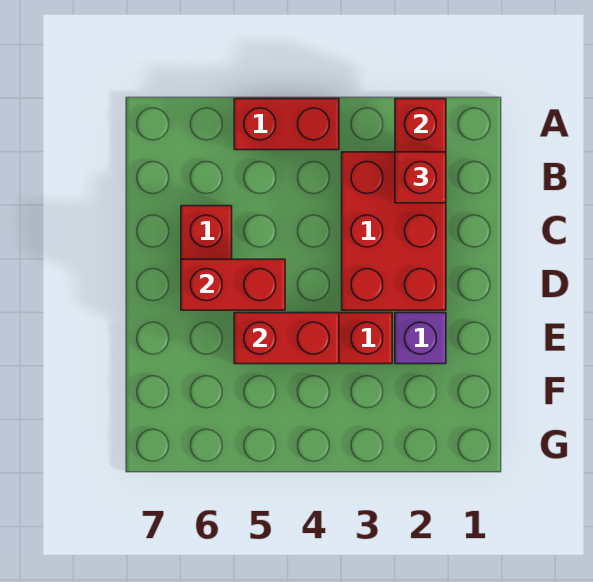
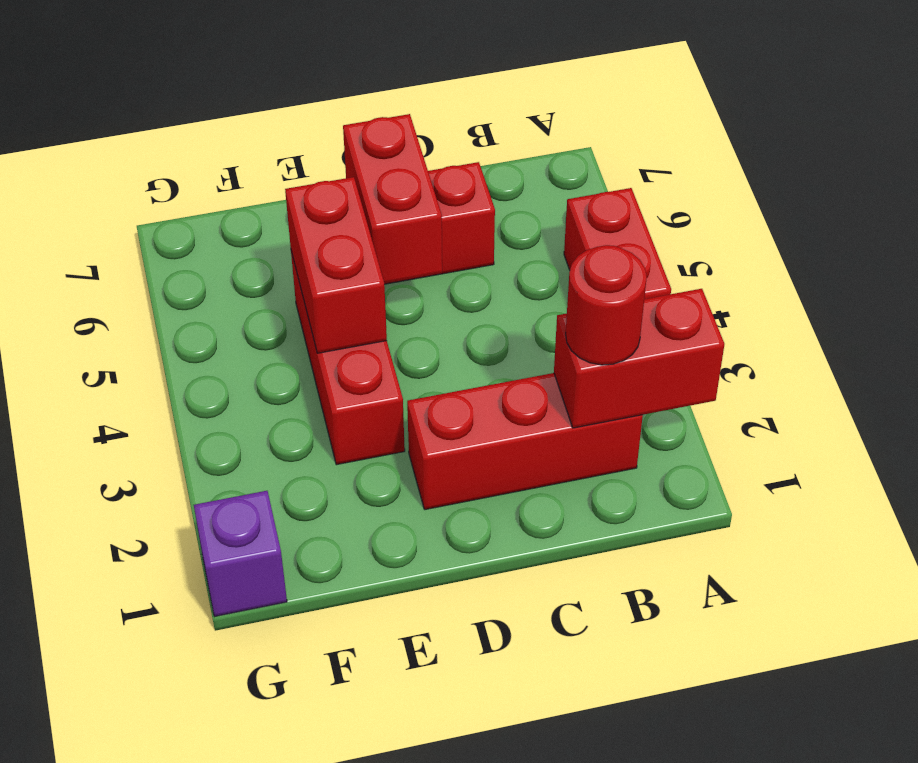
red 2x3 brick [342,152,446,310] -> red 1x3 brick [407,373,643,510]
red 1x1 brick [395,152,446,203] -> red 1x1 round brick [566,245,647,365]
purple 1x1 brick [395,313,446,364] -> purple 1x1 brick moved to [194,491,287,616]

